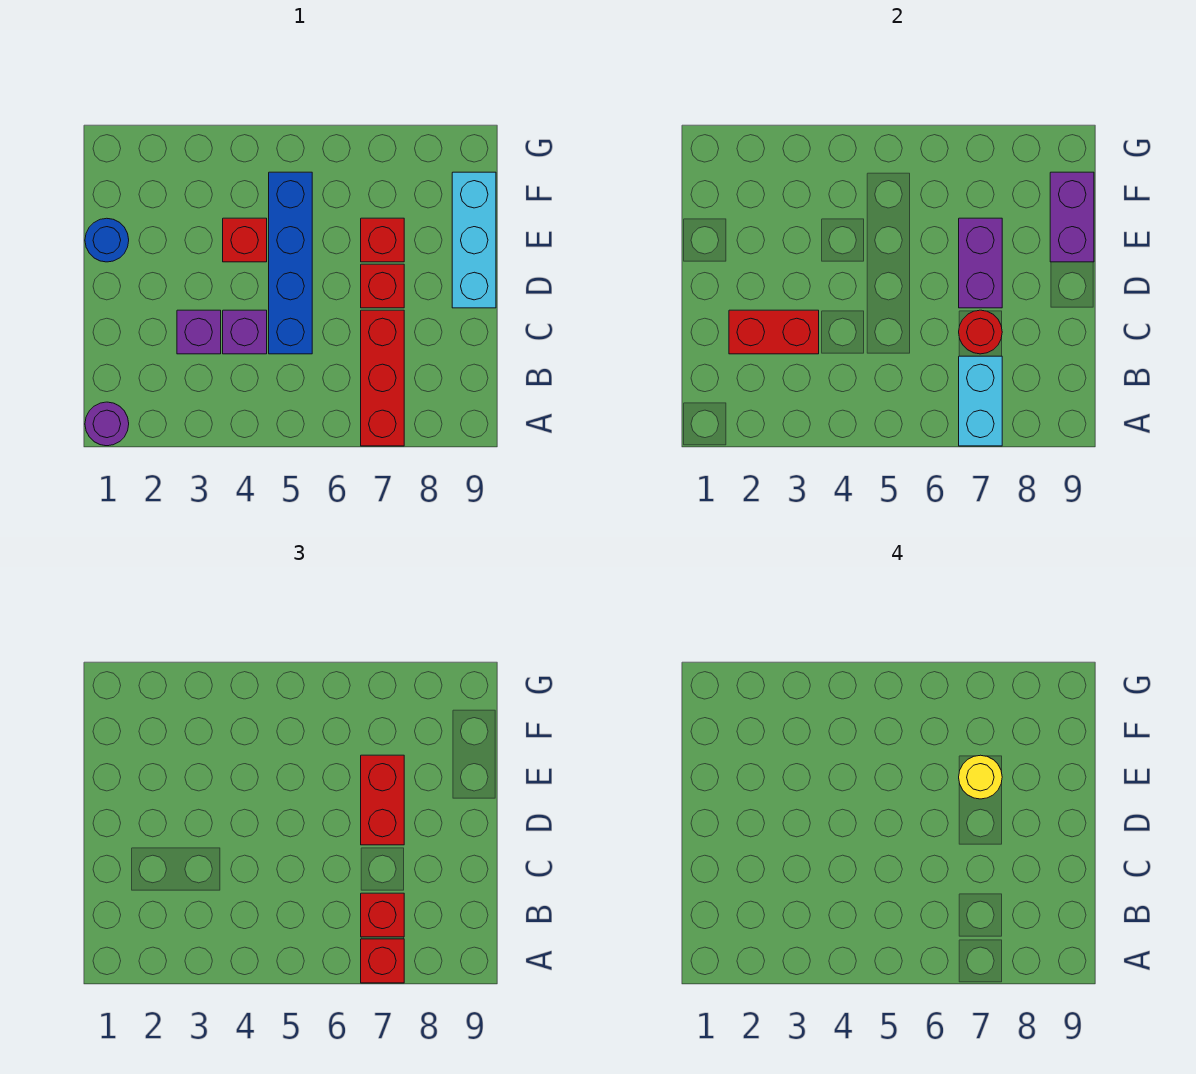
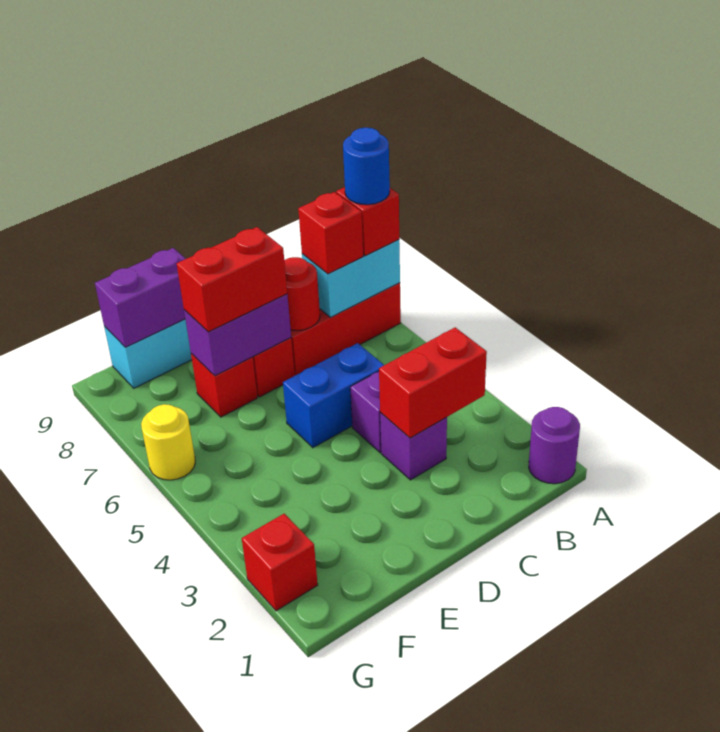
red 1x2 brick [729,310,819,354] -> red 1x2 brick turned to [379,327,487,438]
blue 1x4 brick [269,172,312,354] -> blue 1x2 brick [283,343,384,448]
blue 1x1 round brick [85,218,129,262] -> blue 1x1 round brick moved to [343,128,390,205]
red 1x1 brick [223,218,267,262] -> red 1x1 brick moved to [242,514,318,611]
yellow 1x1 round brick [959,755,1002,799] -> yellow 1x1 round brick moved to [141,404,195,480]

